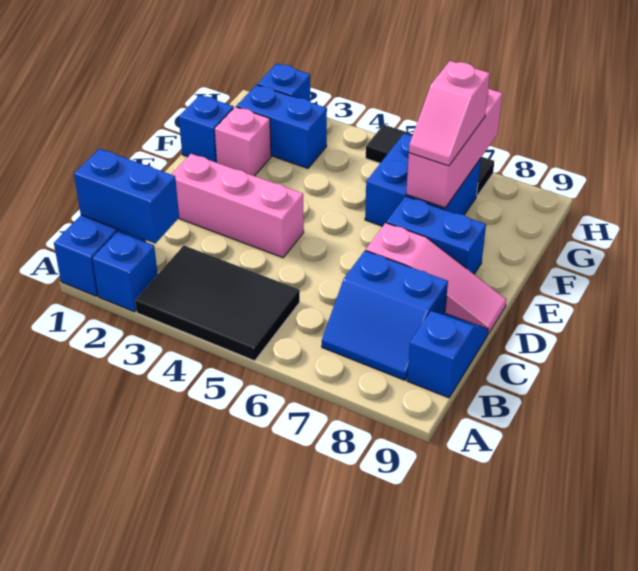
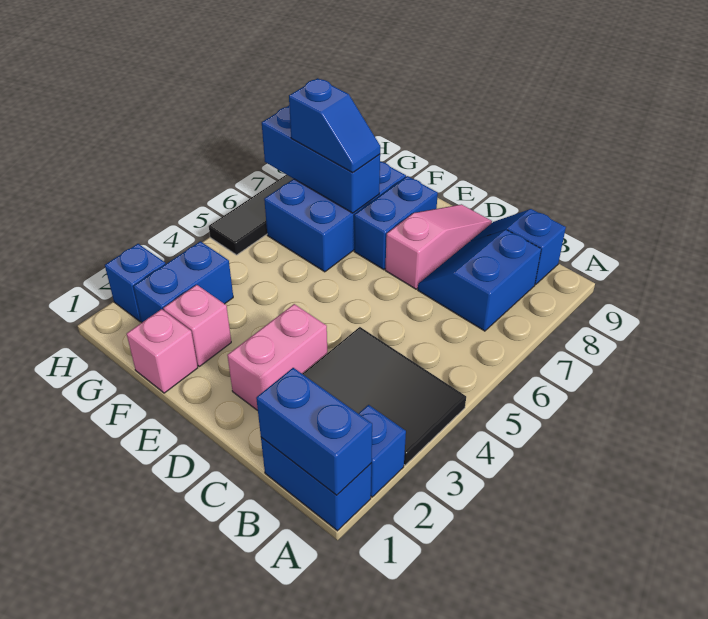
black 2x3 tile [135,246,300,361] -> black 2x3 tile turned to [303,327,466,465]
blue 1x2 brick [74,149,179,243] -> blue 1x2 brick turned to [256,368,372,495]
blue 2x2 slope [322,251,448,380] -> blue 2x2 slope turned to [418,230,541,331]
pink 1x3 brick [171,154,304,258] -> pink 1x2 brick [227,304,327,411]
blue 1x1 brick [179,95,234,163] -> pink 1x1 brick [127,309,198,393]
blue 2x2 brick [365,133,480,226] -> blue 2x3 brick [264,161,406,272]
pink 1x3 brick [406,89,502,208] -> blue 1x3 brick [262,106,380,213]
pink 1x2 slope [409,61,490,166] -> blue 1x2 slope [289,78,380,172]

